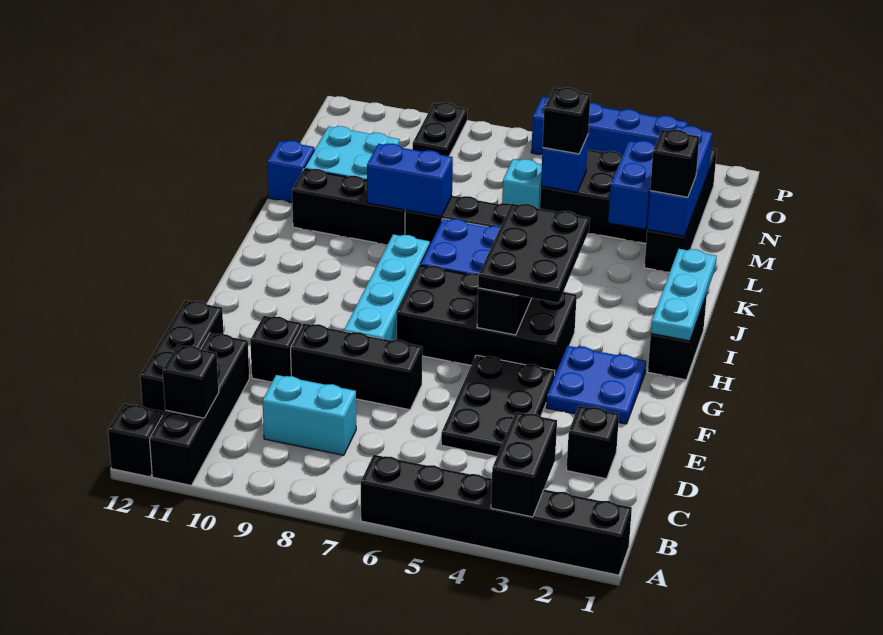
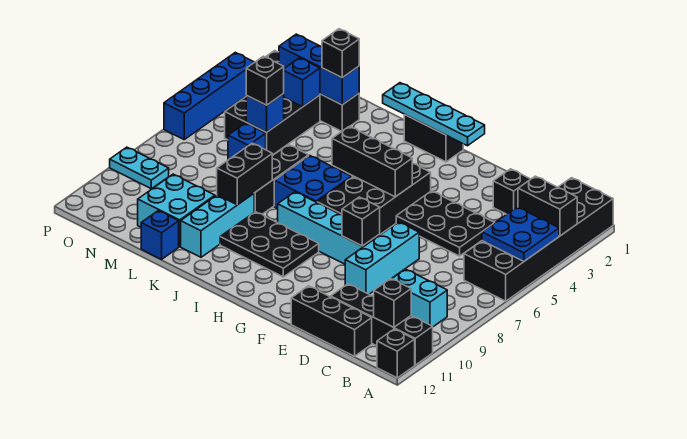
black 1x6 brick [361,455,632,575] -> black 2x6 brick [464,178,613,301]
cyan 1x2 brick [263,375,356,455] -> cyan 1x2 brick turned to [392,269,447,327]
black 1x3 brick [291,323,422,410] -> cyan 1x3 brick [345,222,419,294]
black 1x1 brick [250,316,302,382] -> black 1x1 brick moved to [342,197,380,246]
blue 2x2 plate [546,346,646,424] -> blue 2x2 plate moved to [482,207,559,261]
black 2x3 plate [478,204,590,303] -> black 2x3 plate moved to [220,212,319,277]
cyan 1x3 plate [651,249,717,341] -> cyan 1x4 plate [383,83,485,146]
blue 1x2 brick [367,144,453,216] -> black 1x2 brick [217,143,272,205]
black 1x3 brick [292,169,405,245] -> cyan 1x3 brick [181,194,254,257]
blue 1x2 brick [608,141,655,229] -> blue 1x1 brick [283,58,320,107]
cyan 1x1 brick [502,159,542,209] -> blue 1x1 brick [228,123,266,160]
black 1x2 plate [413,103,467,156] -> cyan 1x2 plate [110,147,169,189]

